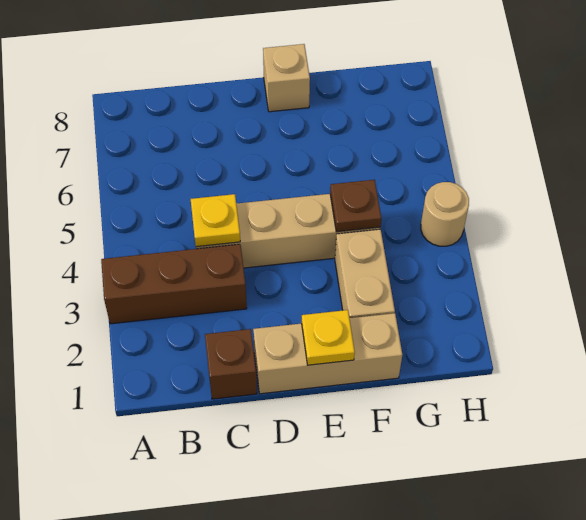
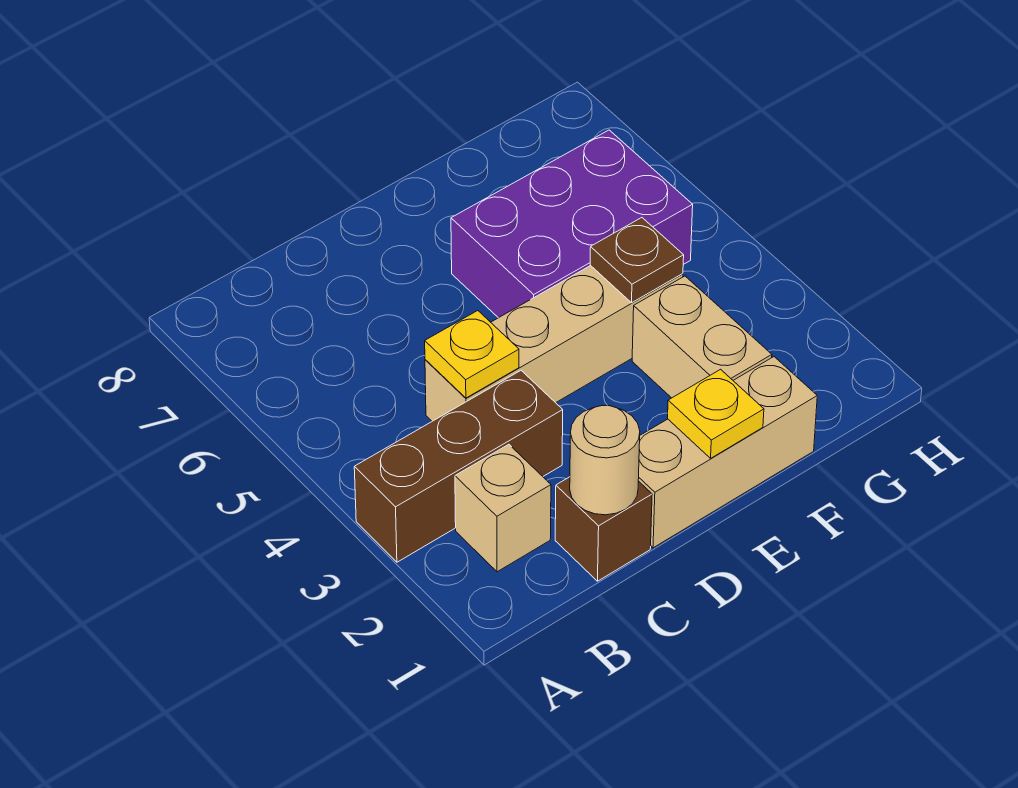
none -> purple 2x3 brick [451,130,693,318]
tan 1x1 brick [263,44,310,112] -> tan 1x1 brick moved to [455,444,551,572]
tan 1x1 round brick [421,182,469,246] -> tan 1x1 round brick moved to [570,406,640,515]

